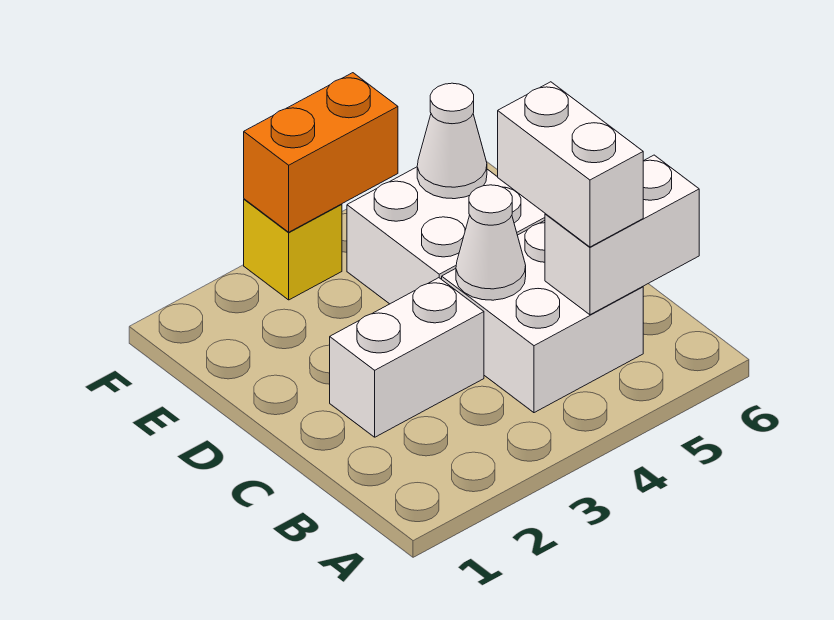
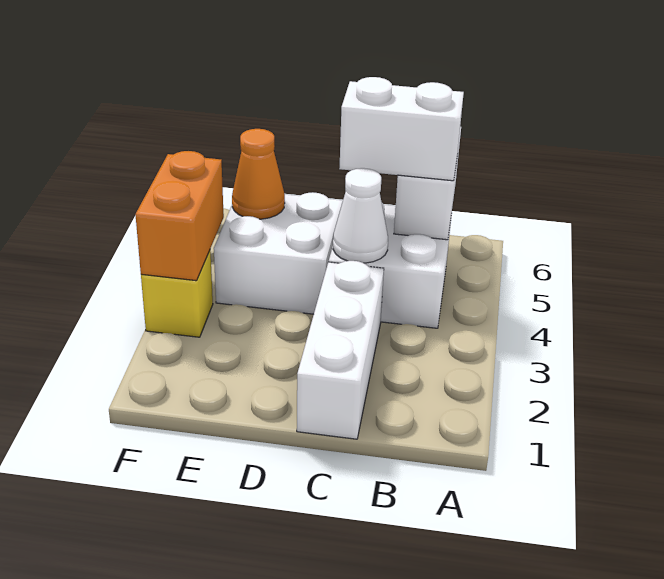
white 1x2 brick [330,278,484,437] -> white 1x3 brick [297,261,384,439]
white 1x1 cone [417,83,487,199] -> orange 1x1 cone [232,129,285,219]

